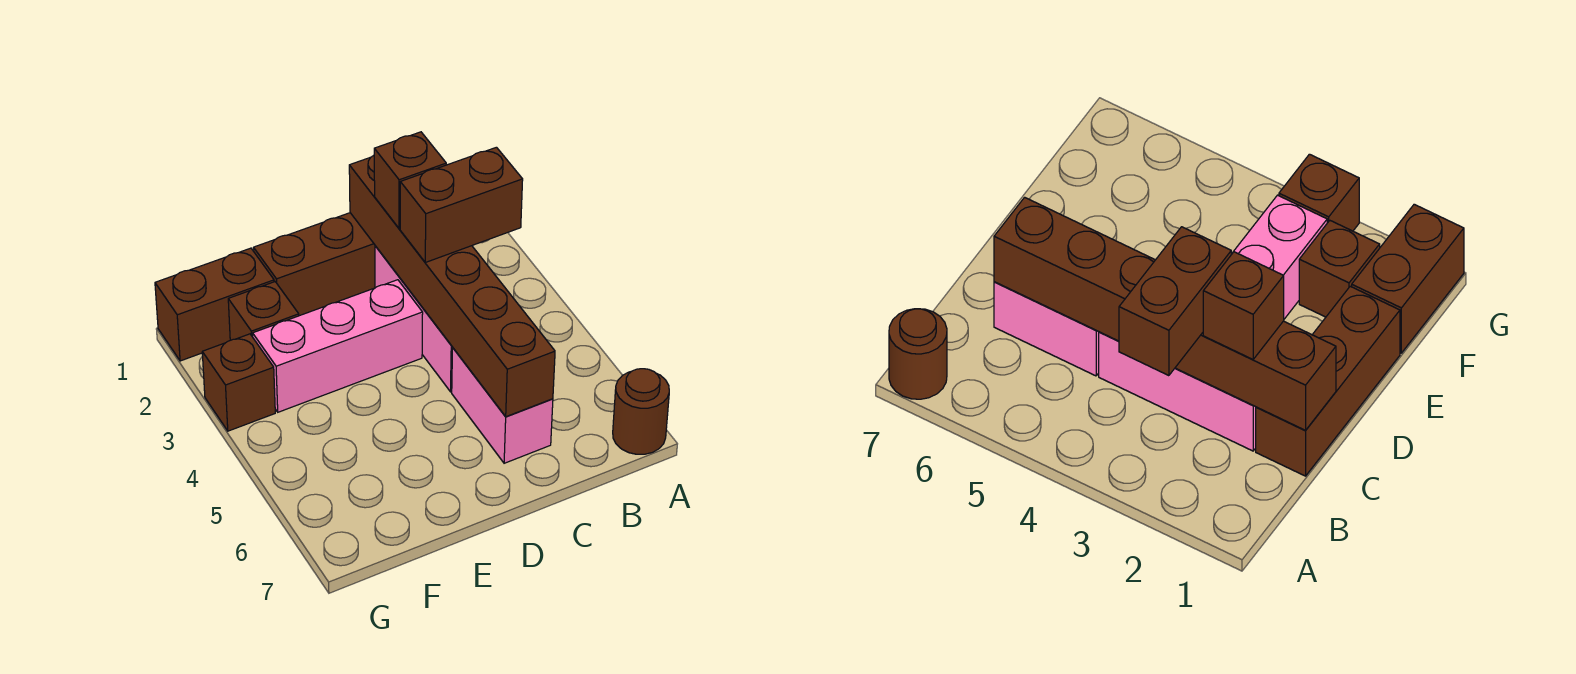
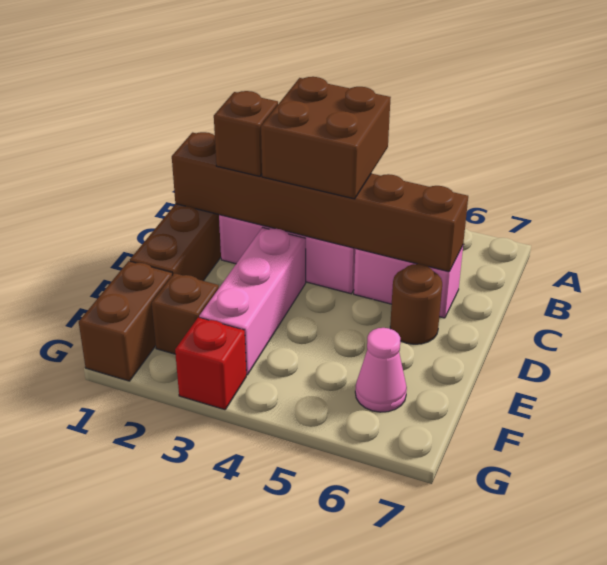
brown 1x1 round brick [613,369,669,454] -> brown 1x1 round brick moved to [390,264,442,344]
brown 1x2 brick [400,147,523,262] -> brown 2x2 brick [261,77,391,199]
none -> pink 1x1 cone [355,328,407,412]
brown 1x1 brick [202,334,275,431] -> red 1x1 brick [175,317,246,410]

